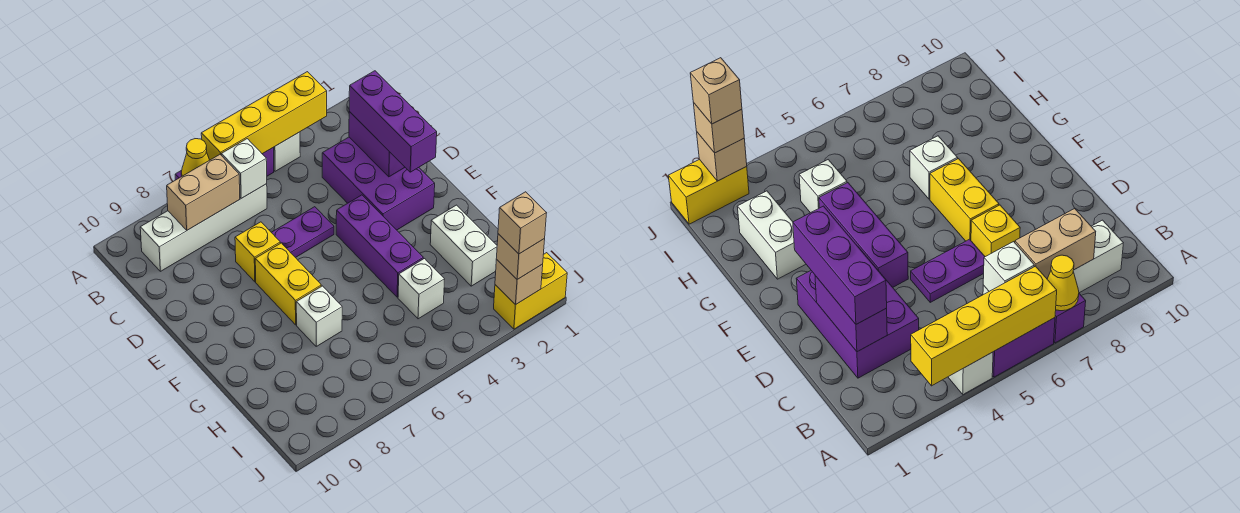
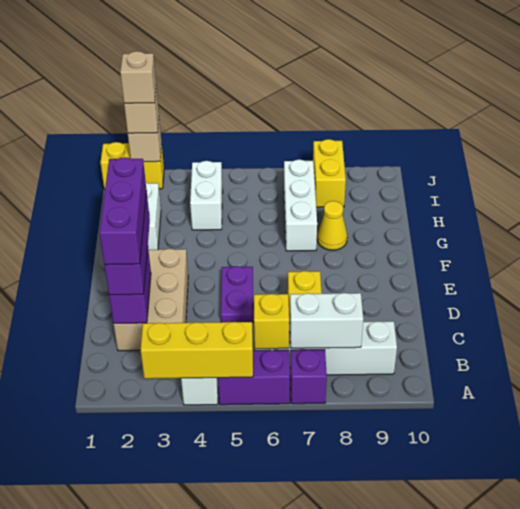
yellow 1x4 brick [201,72,327,160] -> yellow 1x3 brick [141,322,253,379]
yellow 1x1 cone [181,139,209,176] -> yellow 1x1 cone moved to [317,201,347,250]
white 1x1 brick [221,139,267,199] -> yellow 1x1 brick [254,294,289,349]
tan 1x2 brick [167,155,240,230] -> white 1x2 brick [289,293,363,348]
purple 2x3 brick [322,137,435,230] -> tan 2x3 brick [114,249,188,351]
purple 1x2 plate [271,207,334,258] -> purple 1x2 plate turned to [221,266,253,323]
purple 1x3 brick [336,195,423,297] -> purple 1x3 brick moved to [100,157,147,265]
yellow 1x2 brick [255,243,321,325] -> yellow 1x2 brick moved to [313,139,346,207]
white 1x1 brick [296,286,342,346] -> white 1x3 brick [284,160,317,251]
white 1x1 brick [398,259,445,319] -> white 1x2 brick [190,161,223,230]

